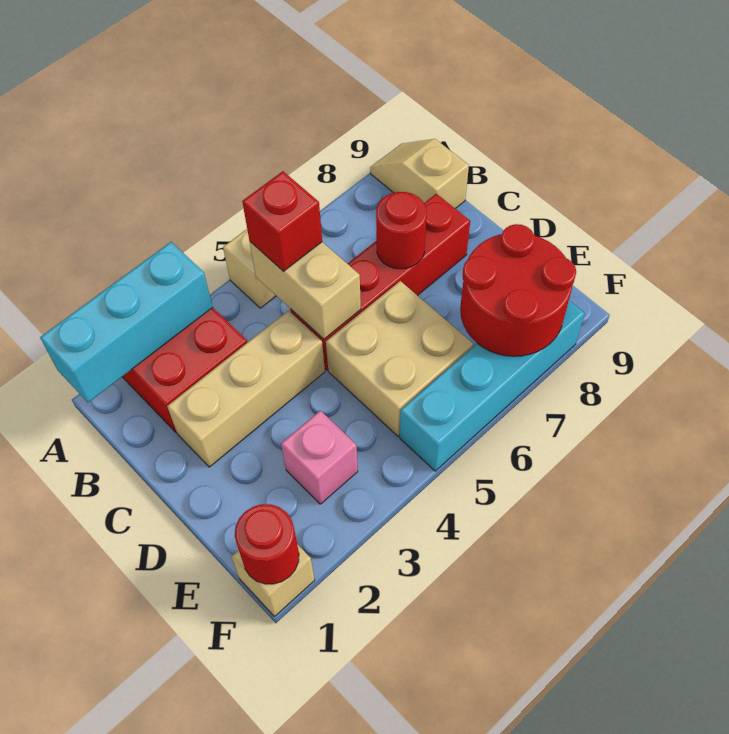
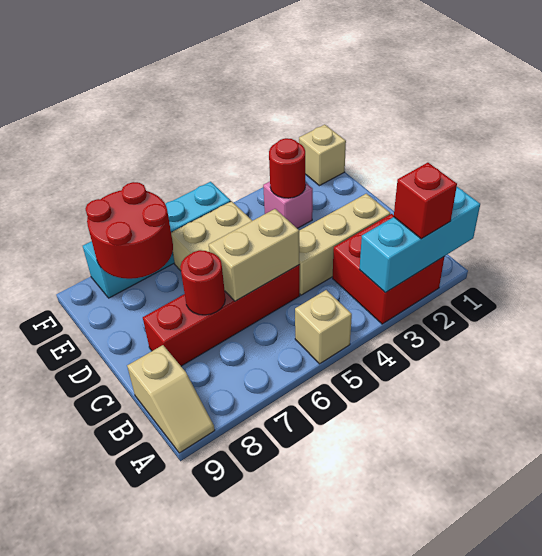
tan 1x2 brick [250,242,361,339] -> tan 1x2 brick turned to [209,209,300,301]
red 1x1 brick [242,171,322,272] -> red 1x1 brick moved to [394,163,457,239]
red 1x1 round brick [235,504,299,584] -> red 1x1 round brick moved to [269,138,306,198]

